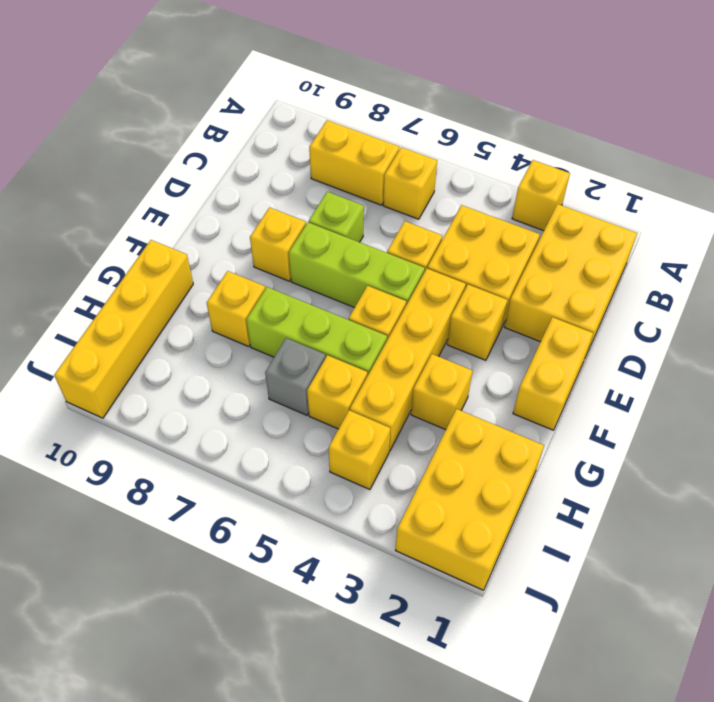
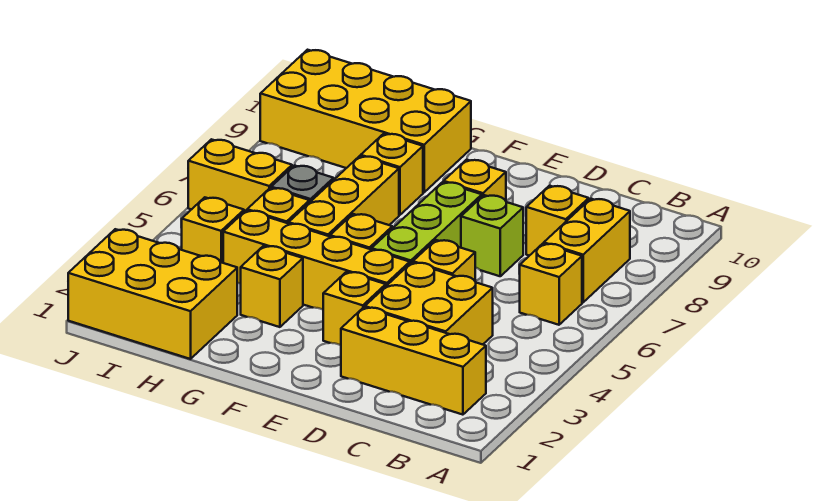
yellow 1x1 brick [512,160,570,231] -> yellow 1x1 brick moved to [526,186,589,256]
yellow 2x3 brick [505,204,637,355] -> yellow 1x3 brick [341,307,486,415]
yellow 1x2 brick [513,317,593,430] -> yellow 1x2 brick moved to [188,139,292,212]
lime 1x3 brick [246,287,387,376] -> yellow 1x3 brick [289,156,399,236]
yellow 1x4 brick [54,240,193,418] -> yellow 2x4 brick [260,50,471,192]

